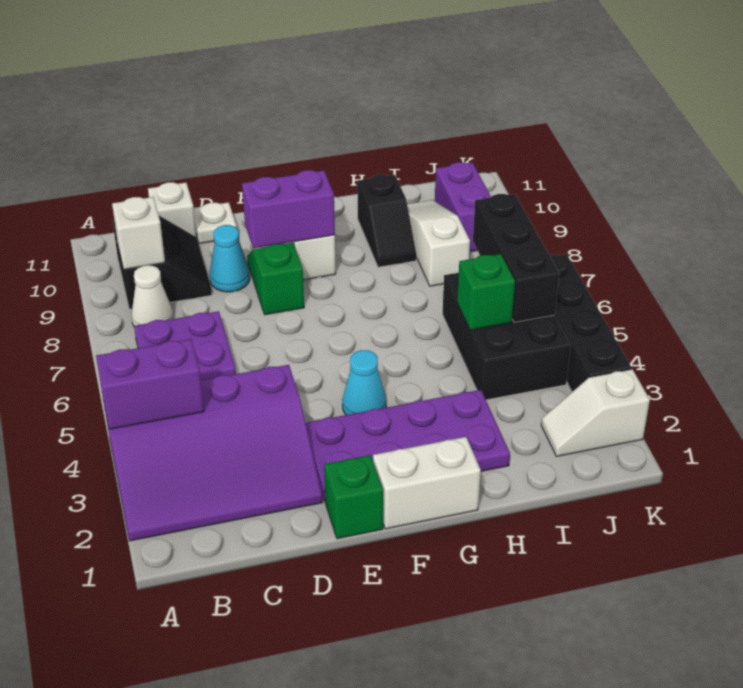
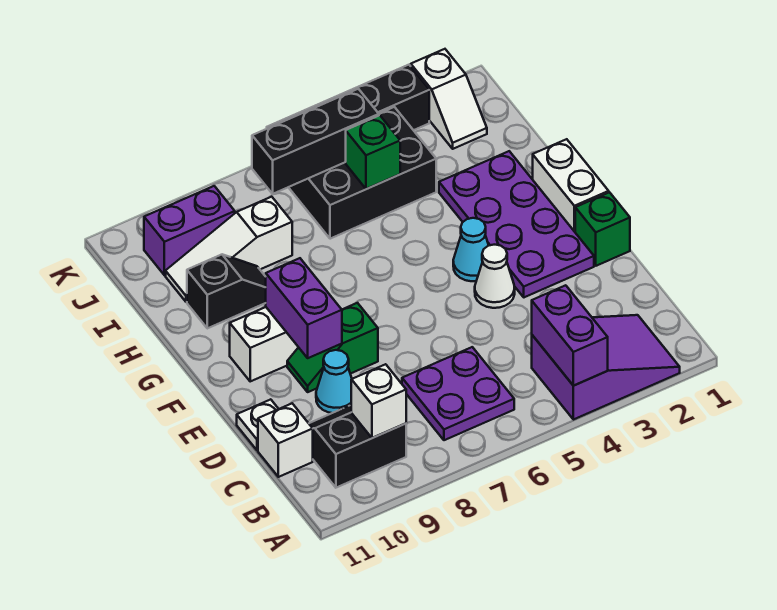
purple 3x4 slope [104,365,323,541] -> purple 2x3 slope [532,315,680,420]
white 1x1 cone [132,265,173,326] -> white 1x1 cone moved to [475,245,515,308]

